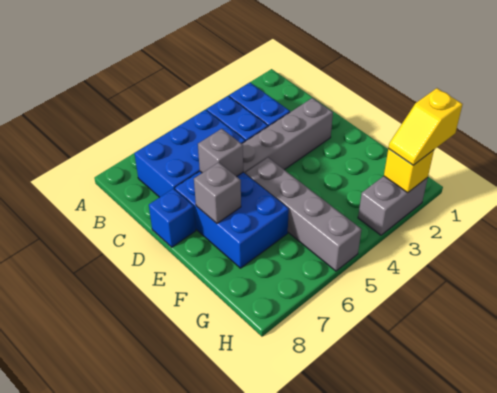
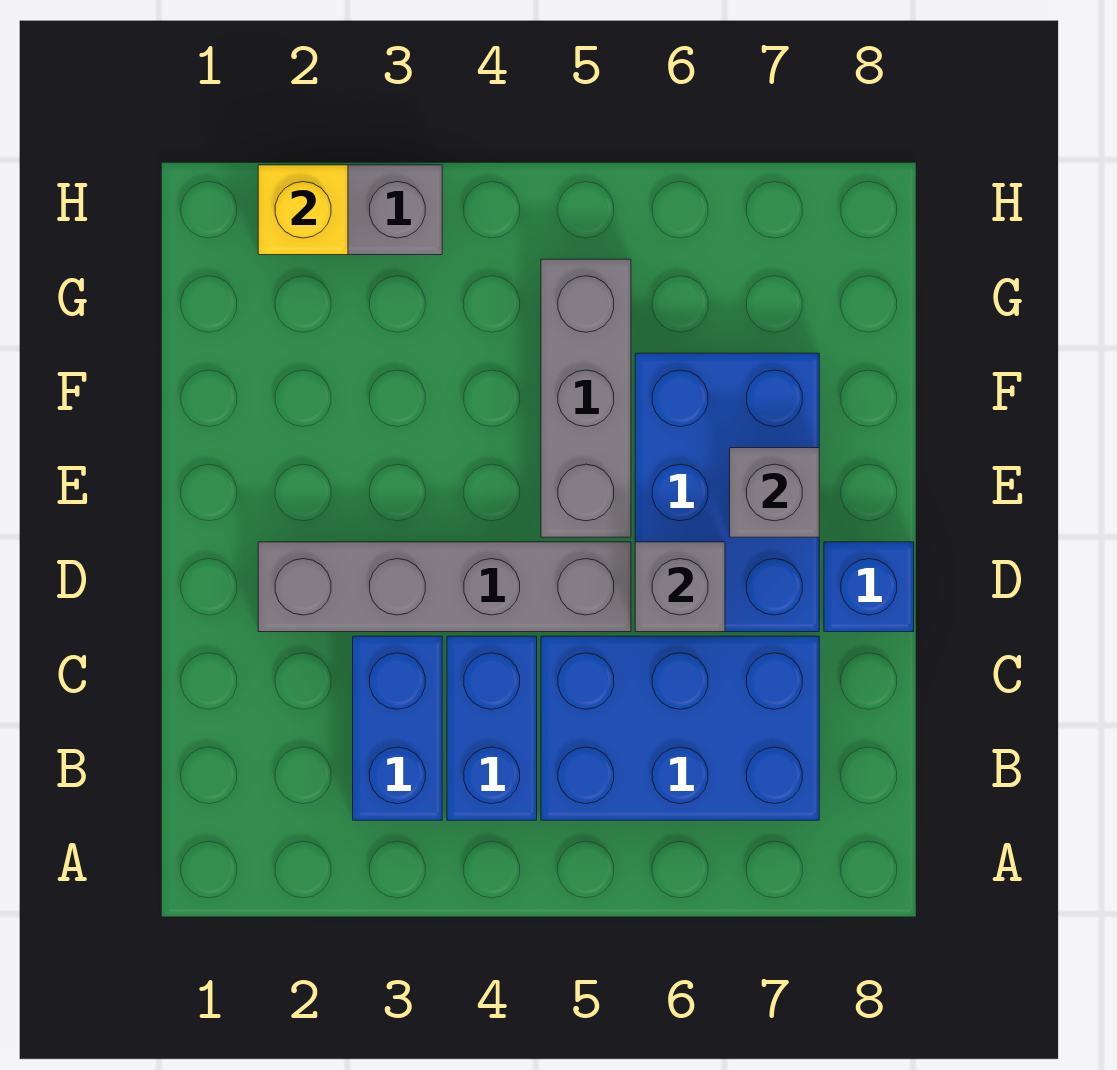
grey 1x4 brick [246,158,362,271] -> grey 1x3 brick [541,259,631,537]
yellow 1x2 slope [388,88,463,165] -> none

